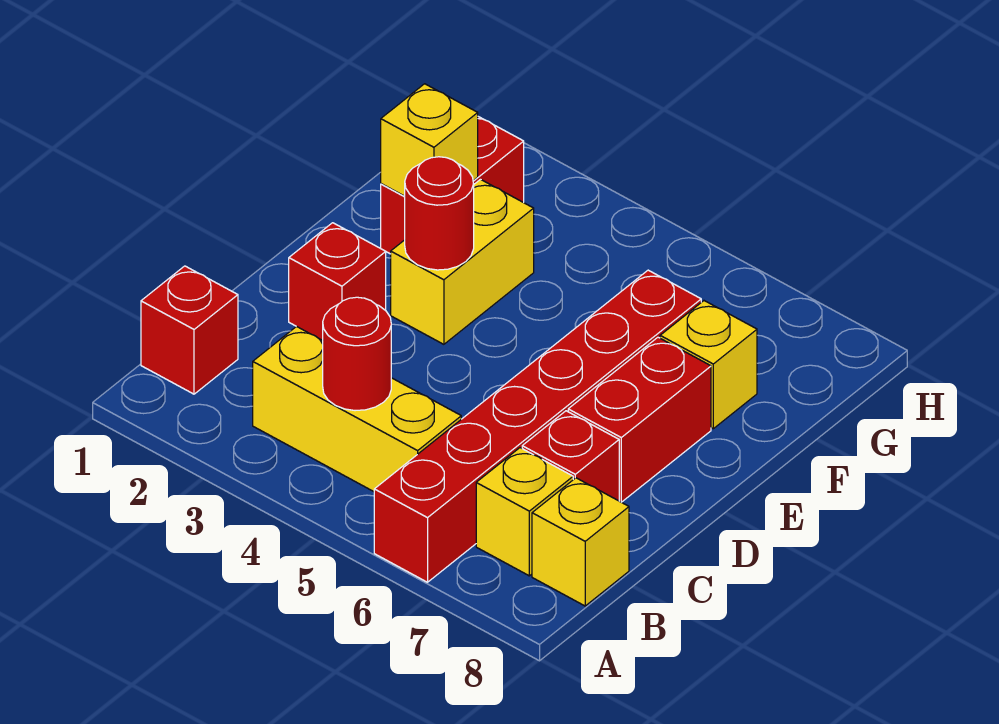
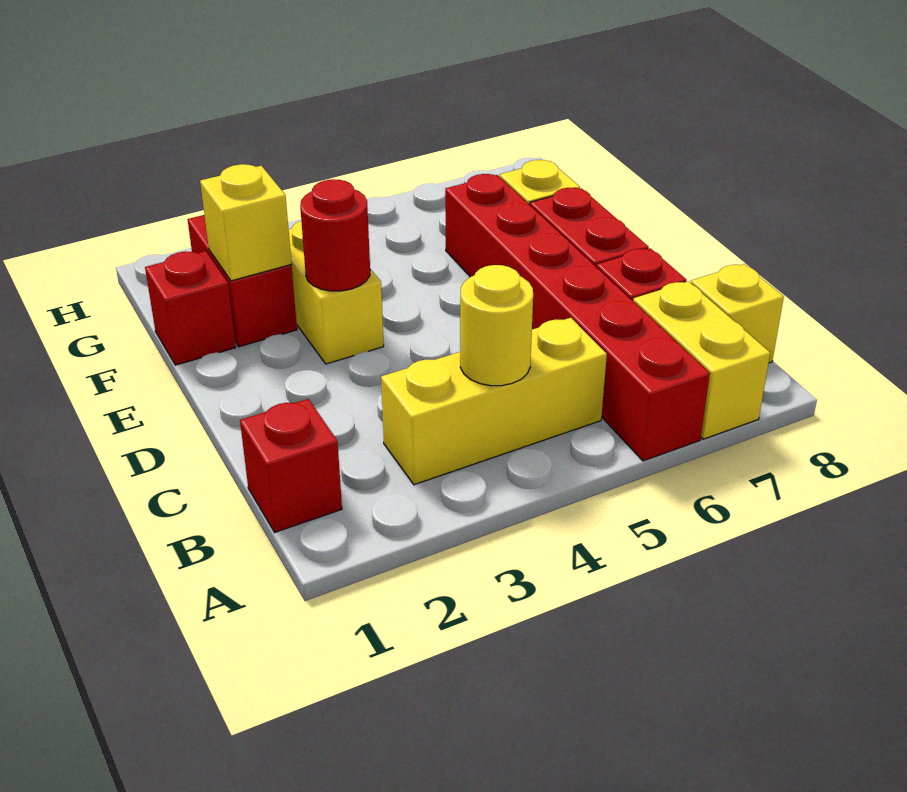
red 1x1 round brick [323,297,391,411] -> yellow 1x1 round brick [460,265,533,386]
yellow 1x1 brick [476,448,573,576] -> yellow 1x2 brick [633,281,770,439]
red 1x1 brick [289,223,386,340] -> red 1x1 brick moved to [145,251,236,365]

